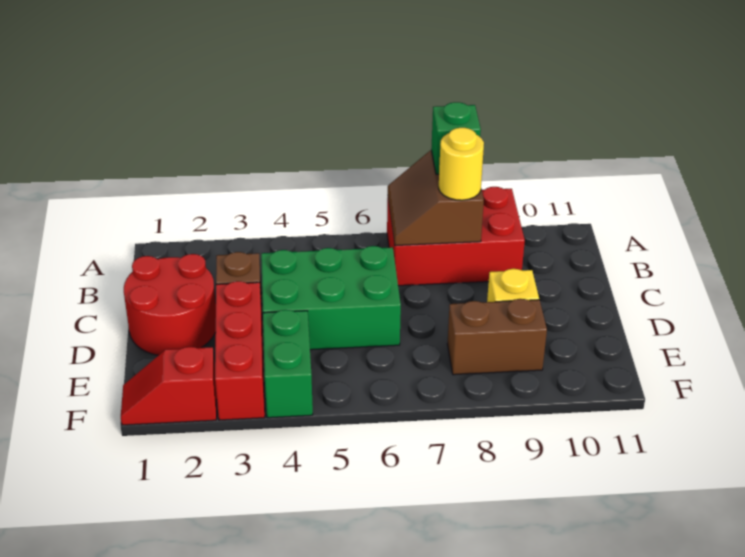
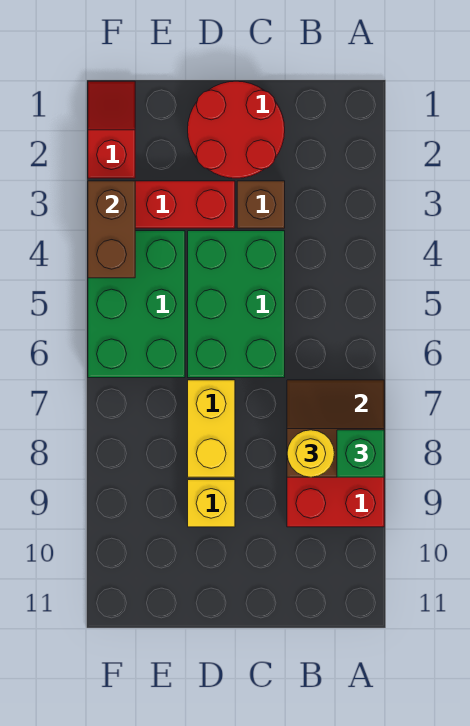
none -> yellow 1x2 brick [188,380,235,477]
green 1x2 brick [263,310,313,418] -> green 2x3 brick [88,231,185,378]
brown 1x2 brick [447,299,547,375] -> brown 1x2 brick moved to [88,181,135,278]

